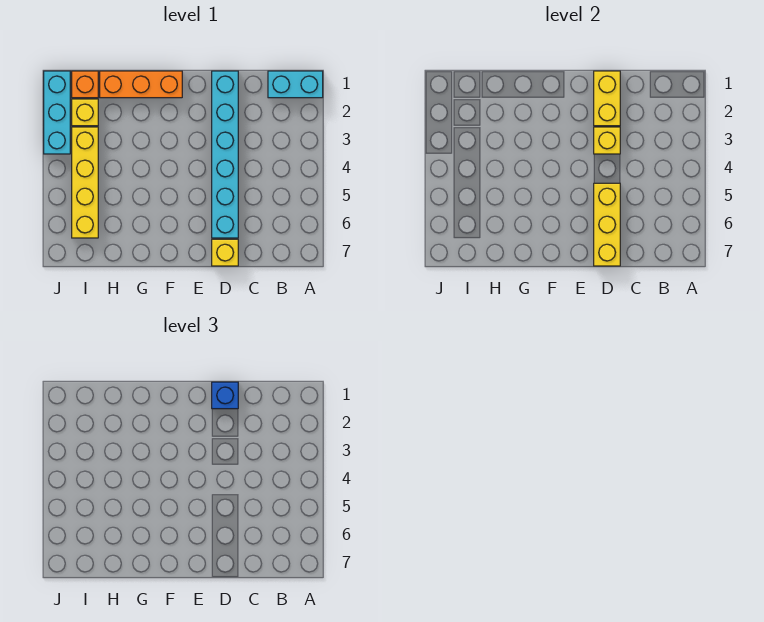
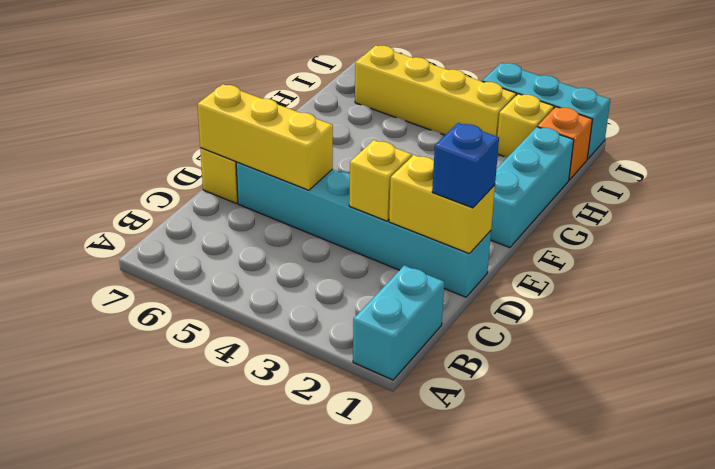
orange 1x3 brick [100,71,182,98] -> cyan 1x3 brick [490,127,574,248]

